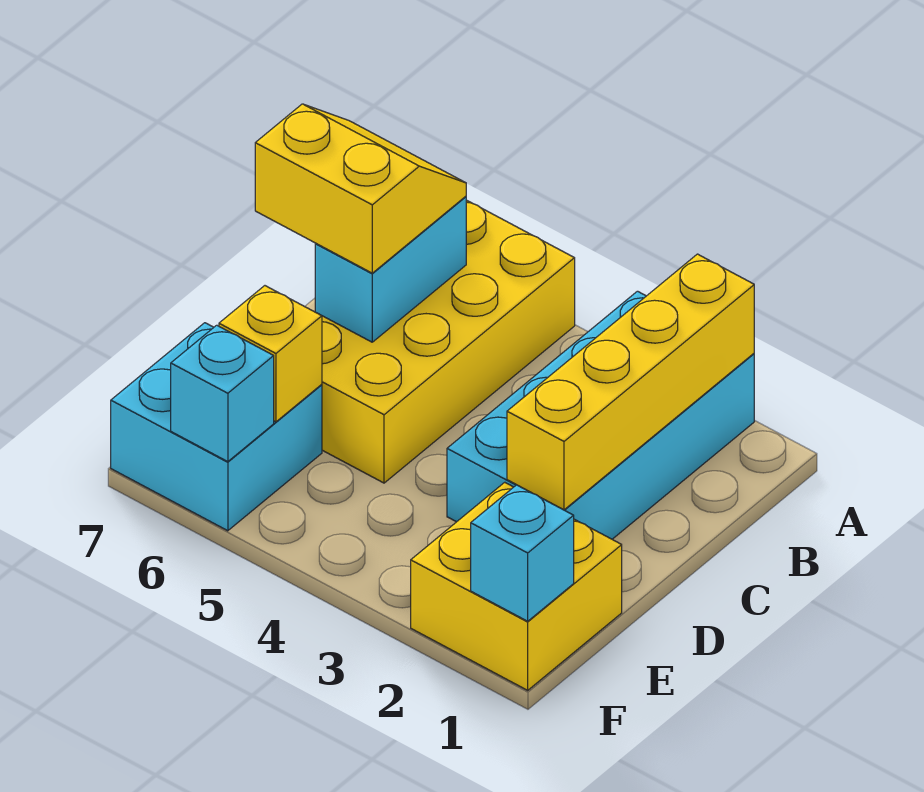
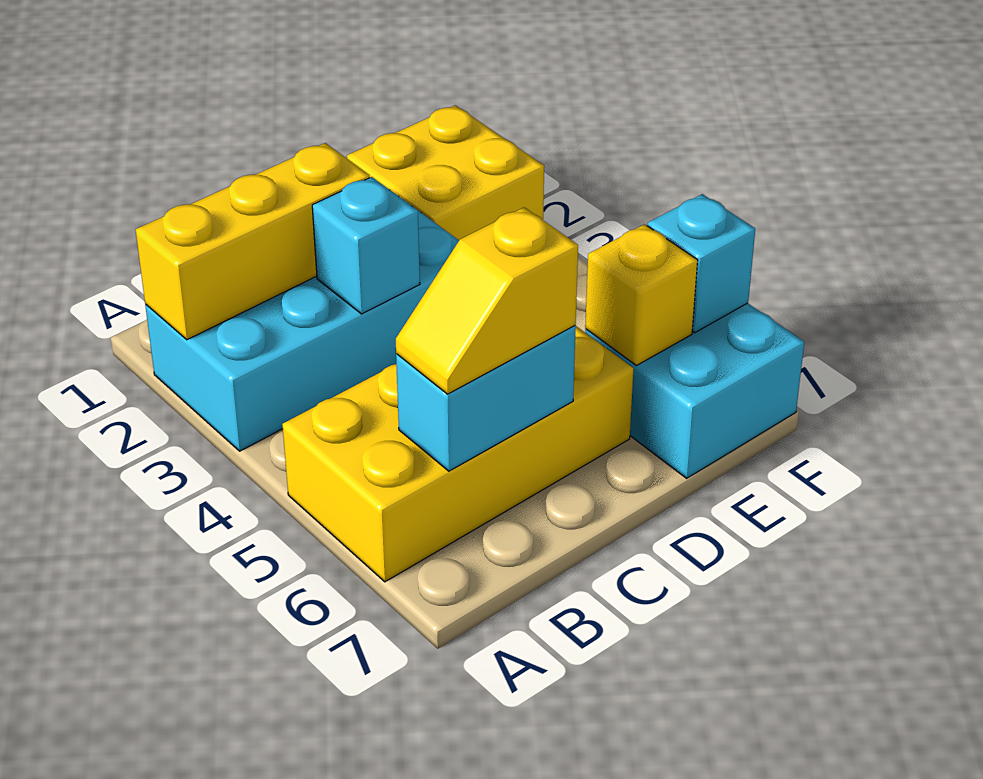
yellow 1x4 brick [507,254,754,510] -> yellow 1x3 brick [136,143,370,340]
yellow 2x2 slope [255,104,466,273] -> yellow 1x2 slope [396,207,578,394]
cyan 1x1 brick [471,485,574,621] -> cyan 1x1 brick moved to [312,177,420,314]

